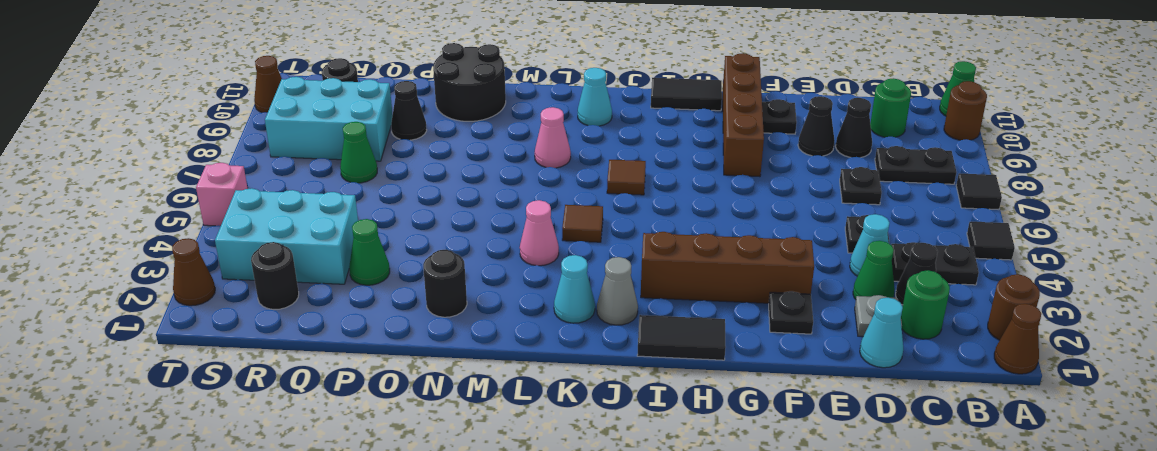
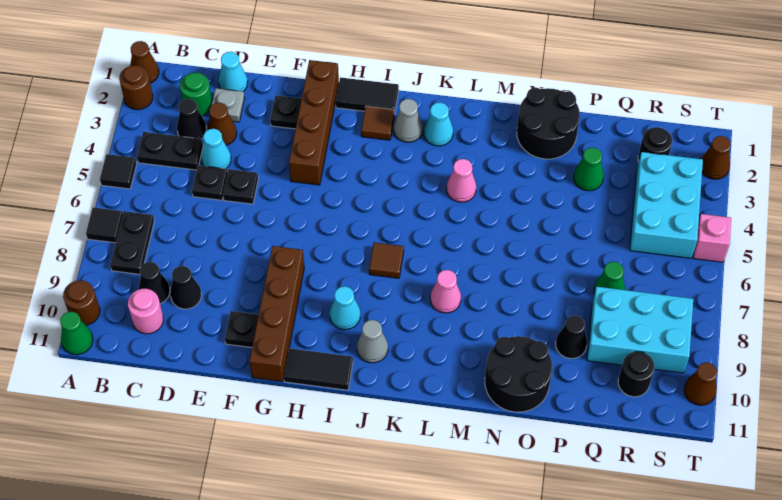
black 1x2 plate [875,146,956,184] -> black 1x2 plate turned to [110,211,154,274]
green 1x1 round brick [870,78,911,137] -> pink 1x1 round brick [128,289,163,334]
green 1x1 cone [853,241,895,299] -> brown 1x1 cone [207,103,237,145]
black 1x1 plate [840,167,882,205] -> black 1x1 plate moved to [223,169,258,204]
black 1x1 cone [798,96,835,156] -> black 1x1 cone moved to [139,262,170,304]
brown 1x4 brick [641,232,814,303] -> brown 1x4 brick turned to [289,60,339,185]
none -> grey 1x1 cone [357,320,388,363]
brown 1x1 tile [562,205,603,242] -> brown 1x1 tile moved to [361,106,394,140]
cyan 1x1 cone [578,68,612,126] -> cyan 1x1 cone moved to [330,286,360,329]
black 1x1 round brick [423,250,467,317] -> black 2x2 round brick [517,88,580,159]
cyan 2x3 brick [215,188,358,284] -> cyan 2x3 brick turned to [630,152,703,258]

